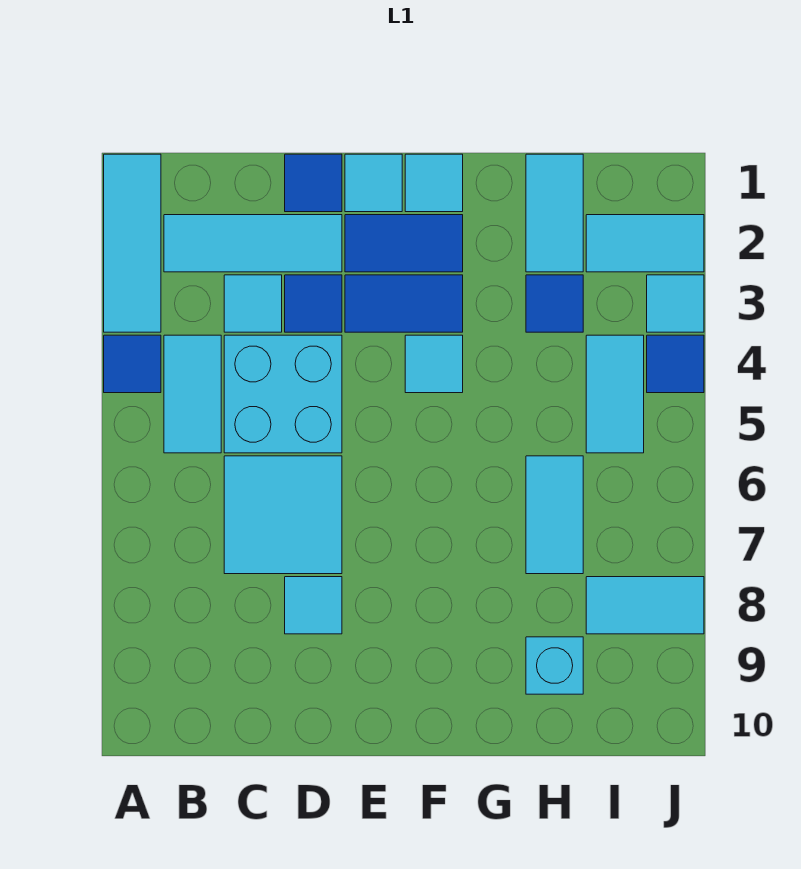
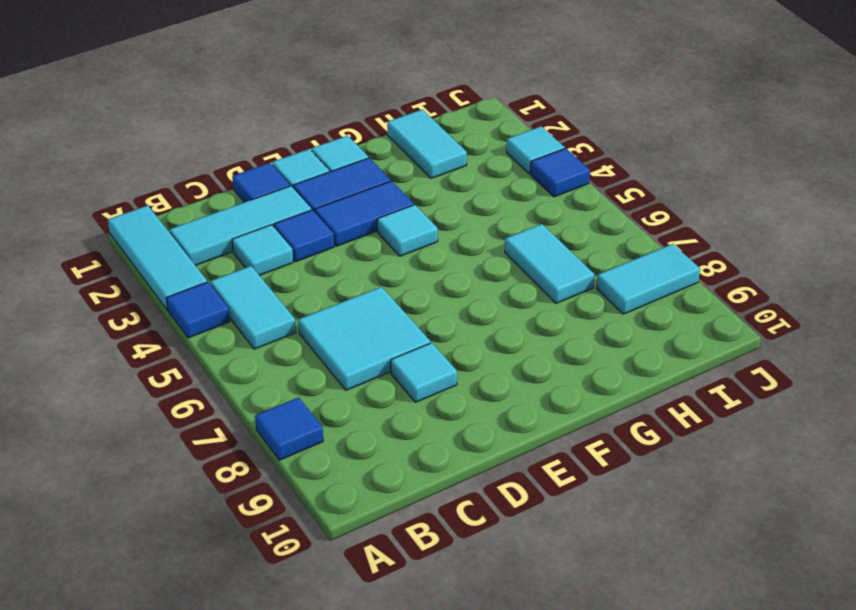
cyan 2x2 brick [224,335,342,453] -> none
blue 1x1 tile [526,275,583,332] -> blue 1x1 tile moved to [255,397,323,460]
cyan 1x1 brick [526,637,583,694] -> none
cyan 1x2 tile [586,215,704,272] -> none
cyan 1x2 tile [586,335,644,453] -> none

